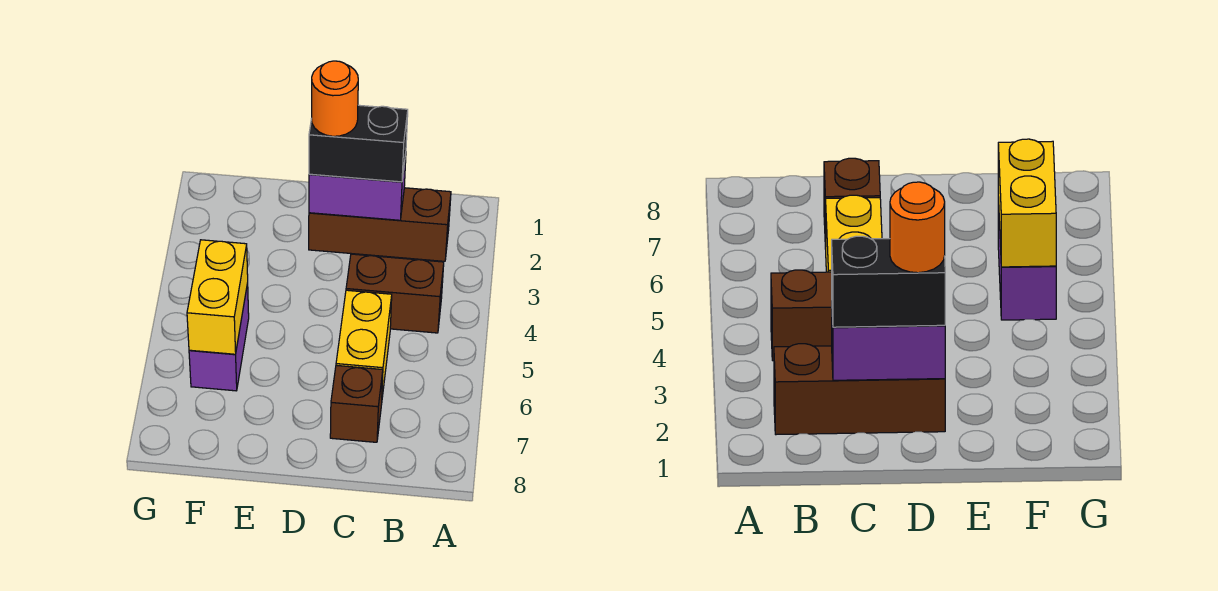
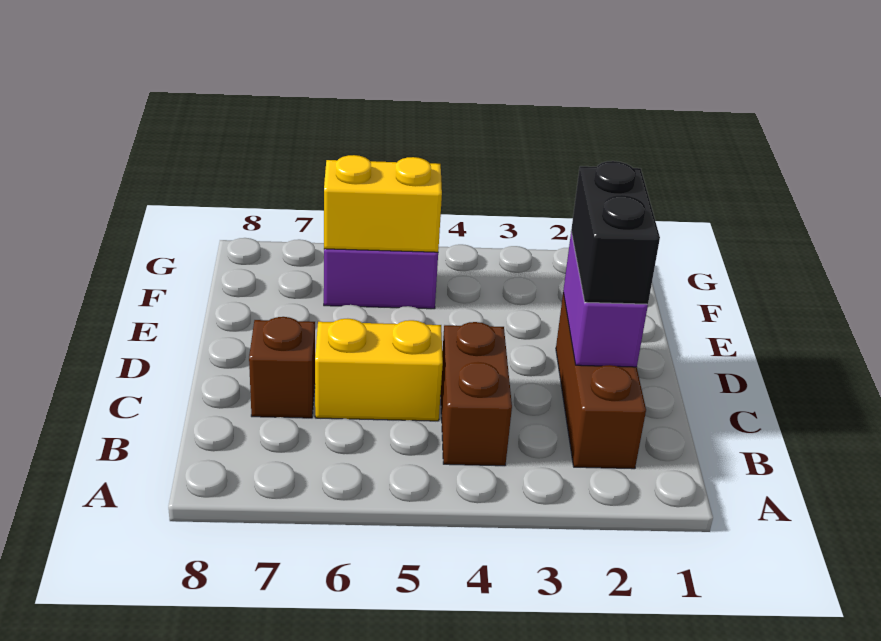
orange 1x1 round brick [312,61,358,136] -> none

